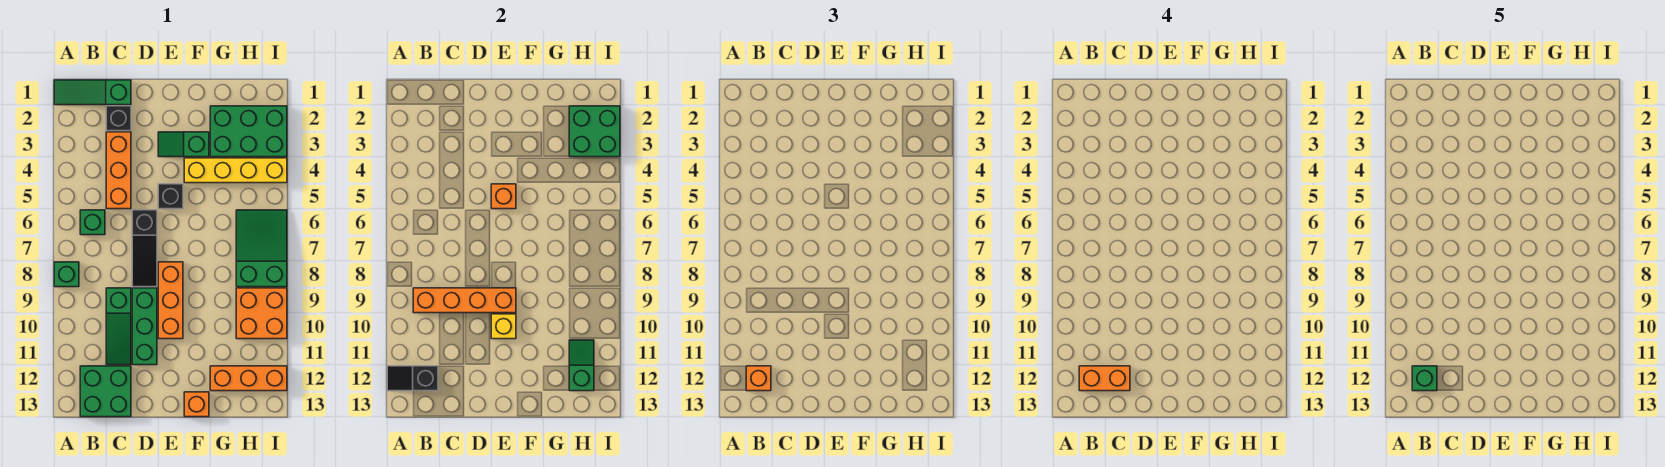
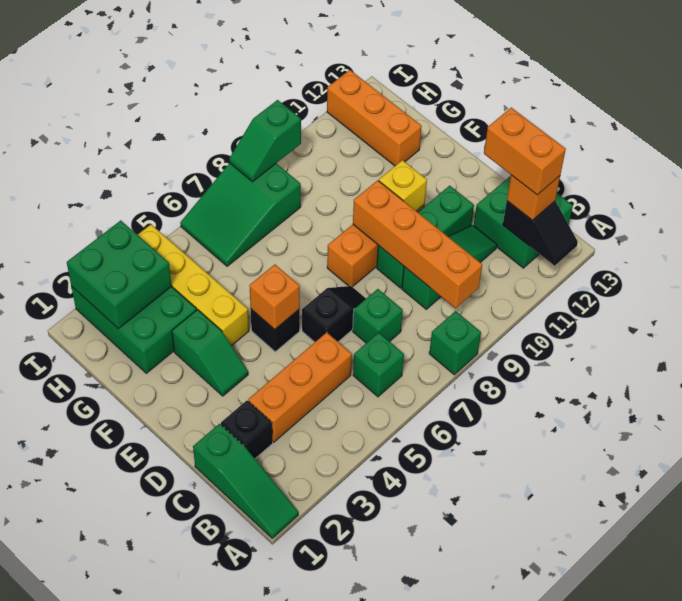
green 1x1 brick [1412,366,1437,391] -> green 1x1 brick moved to [353,289,403,343]
black 1x3 slope [132,210,157,287] -> black 1x2 slope [302,286,366,342]
orange 1x1 brick [184,392,209,417] -> none
orange 2x2 brick [236,288,287,339] -> none
green 1x2 slope [569,340,594,391] -> green 1x2 slope moved to [229,100,301,182]

